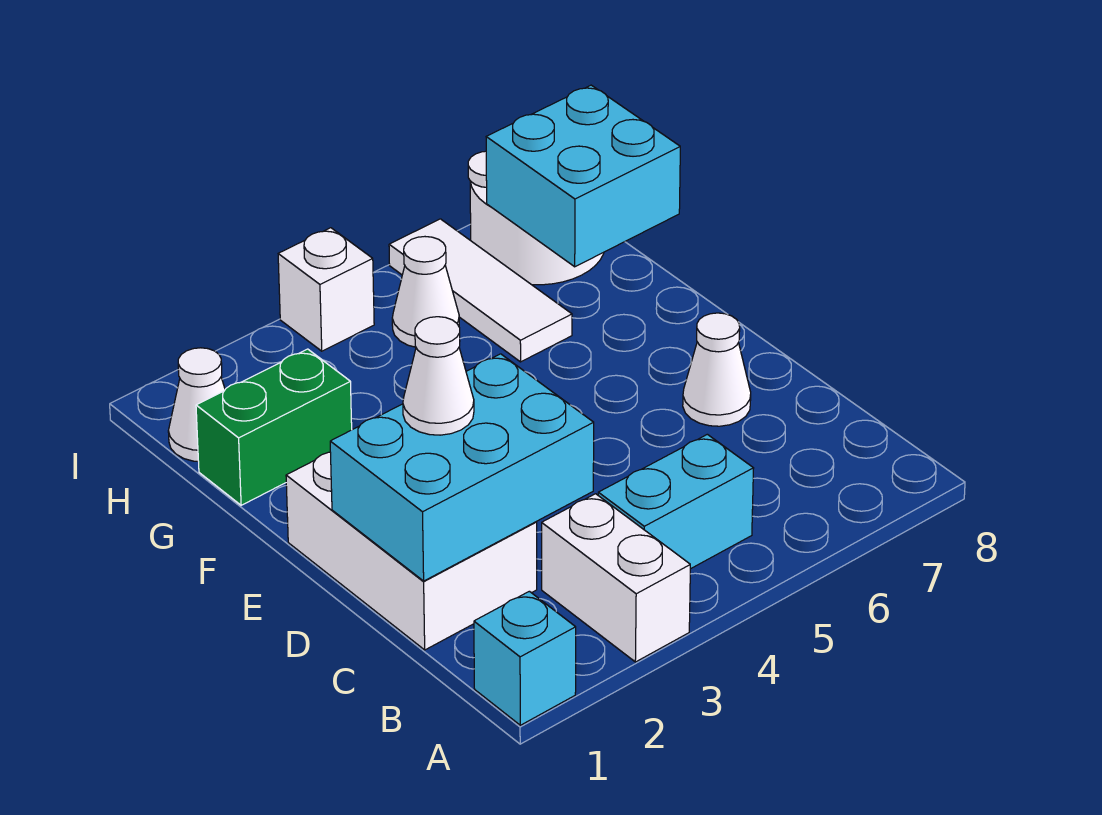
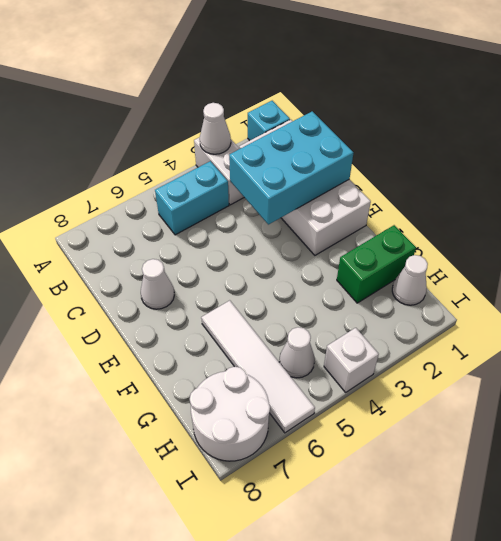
white 2x3 brick [286,452,537,650] -> white 2x4 brick [239,119,371,255]
white 1x1 cone [403,317,474,435] -> white 1x1 cone moved to [200,103,231,154]
white 1x3 tile [389,219,572,362] -> white 1x4 tile [201,300,315,433]
cyan 2x2 brick [486,85,680,267] -> none

